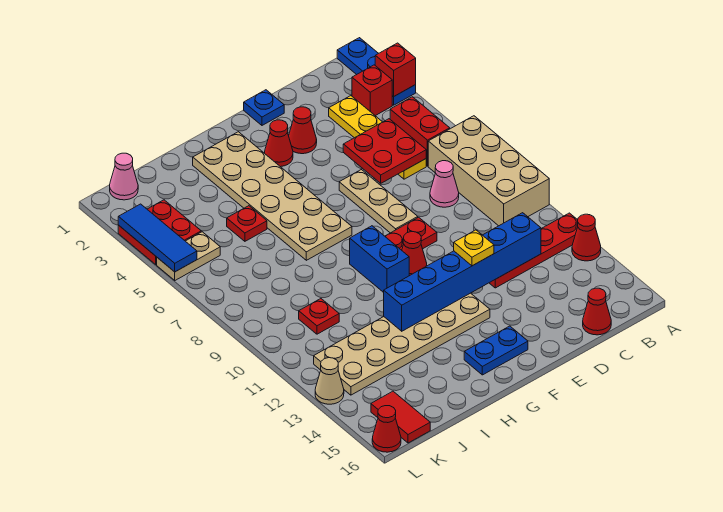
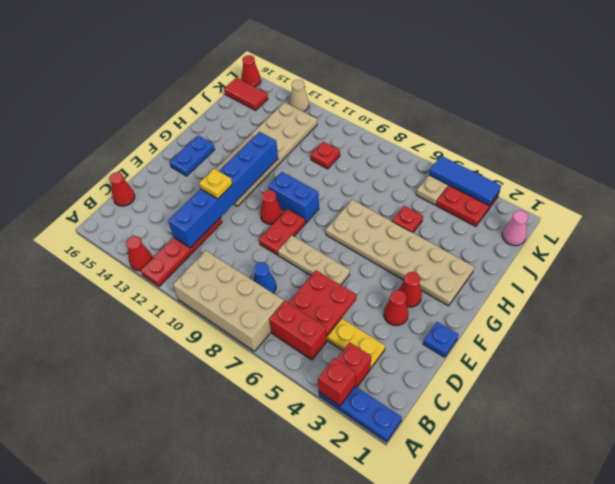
pink 1x1 cone [430,161,459,207] -> blue 1x1 cone [253,262,276,293]

